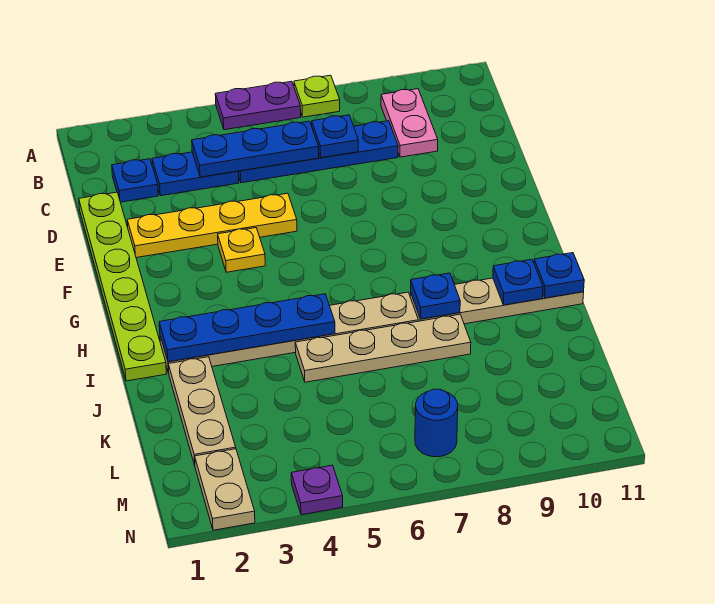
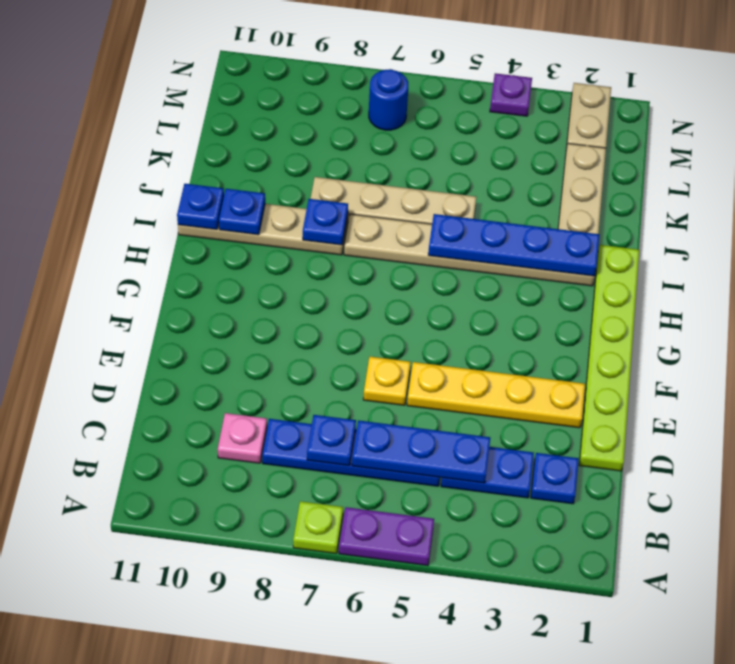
pink 1x2 plate [381,89,438,157] -> pink 1x1 plate [218,413,267,463]
yellow 1x1 plate [218,228,265,272] -> yellow 1x1 plate moved to [363,357,411,405]

